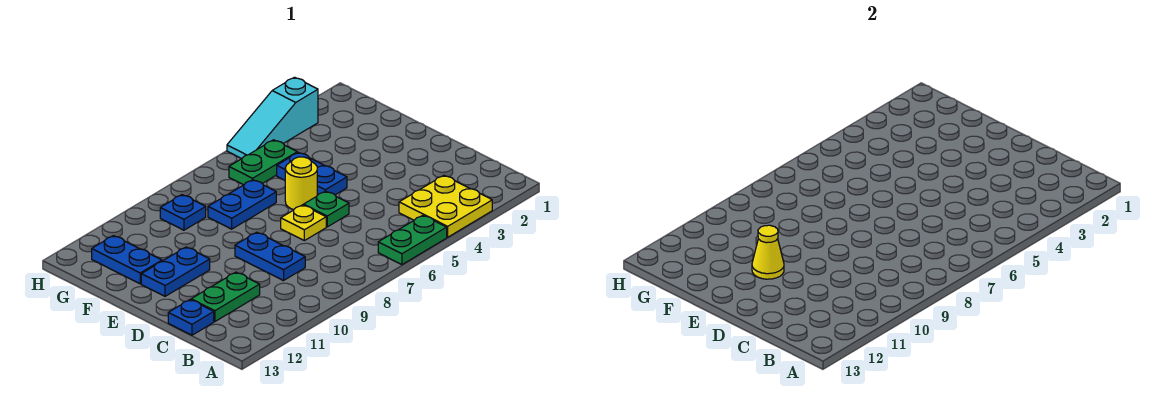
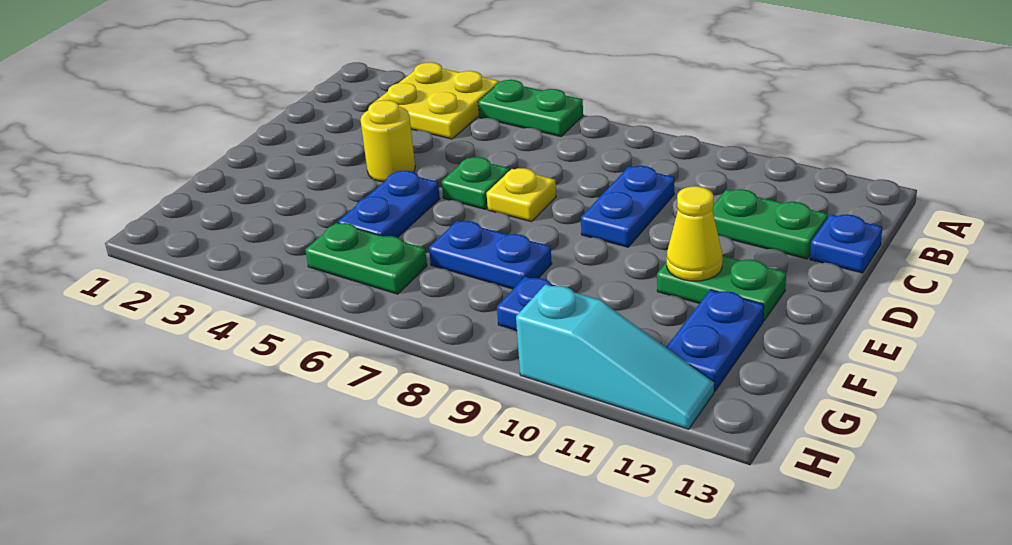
yellow 1x1 round brick [285,157,317,210] -> yellow 1x1 round brick moved to [360,100,415,182]
blue 1x2 plate [141,247,210,296] -> green 1x2 plate [657,256,786,321]
cyan 1x3 slope [227,77,318,159] -> cyan 1x3 slope moved to [516,284,714,429]

